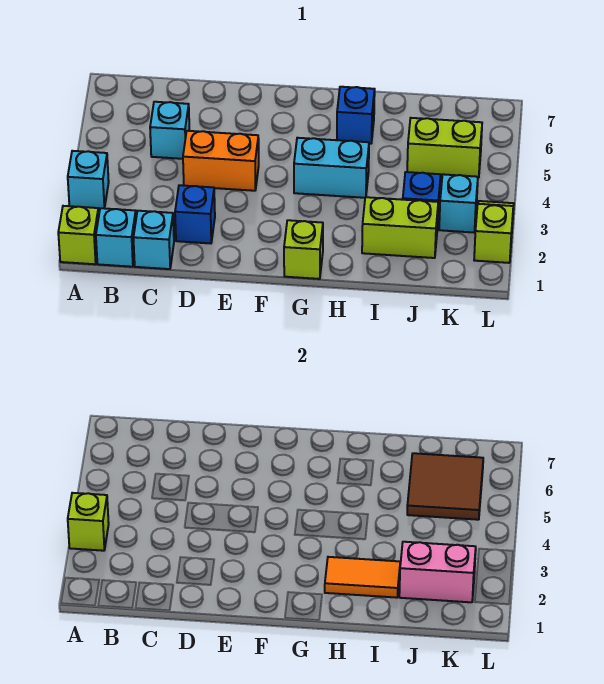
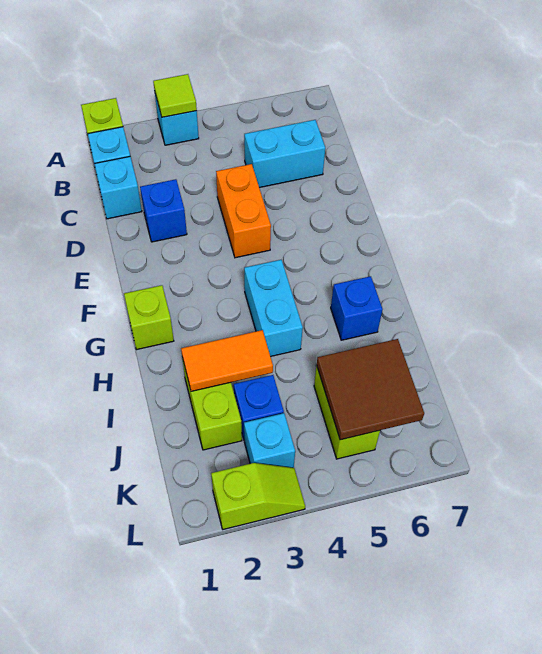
lime 1x1 brick [68,493,109,551] -> lime 1x1 tile [153,74,197,117]
cyan 1x1 brick [150,102,190,159] -> cyan 1x2 brick [244,120,325,188]
orange 1x2 tile [325,557,400,598] -> orange 1x2 tile turned to [181,330,273,391]
pink 1x2 brick [399,542,476,602] -> none

